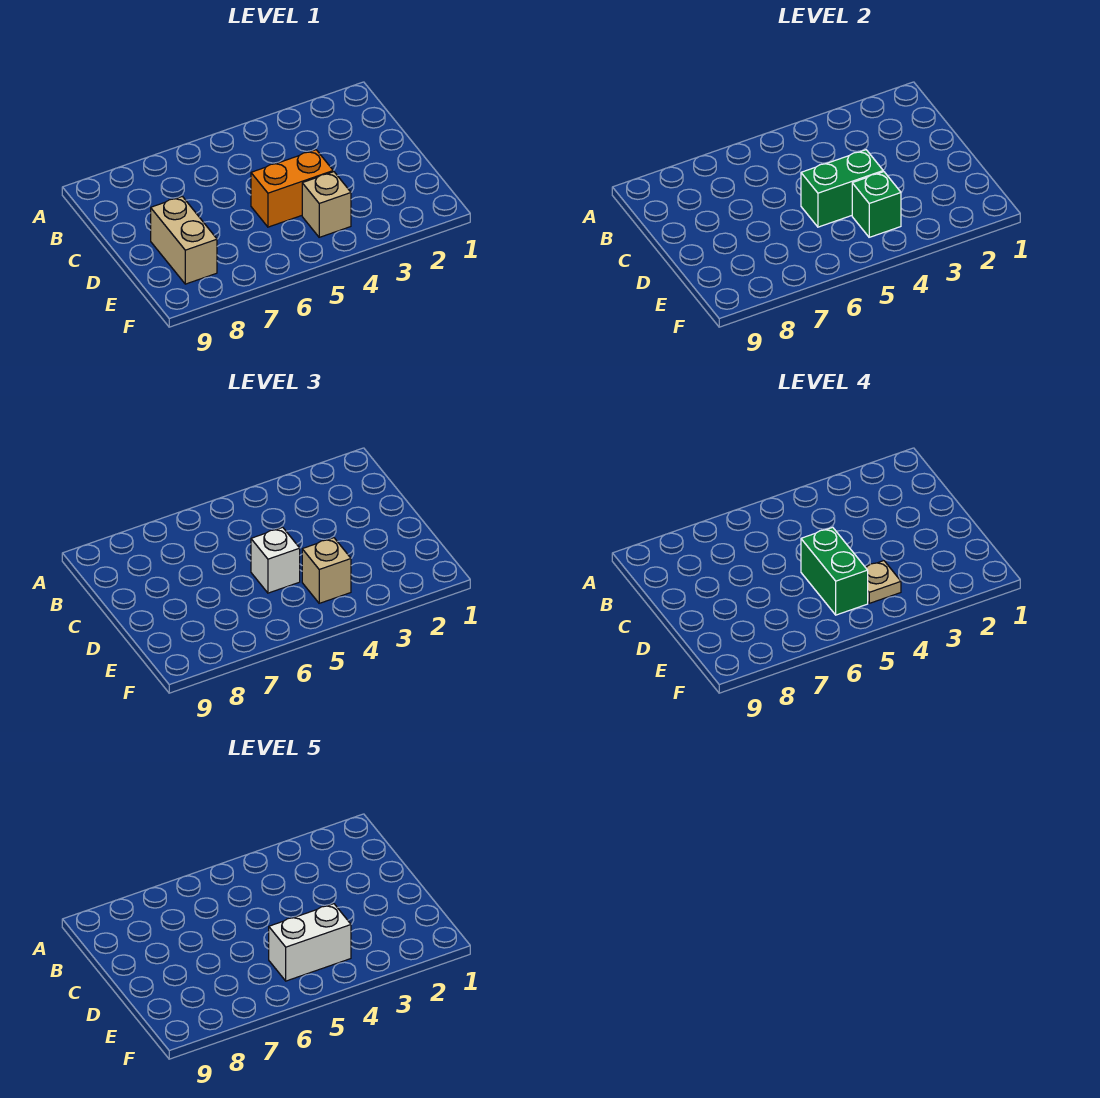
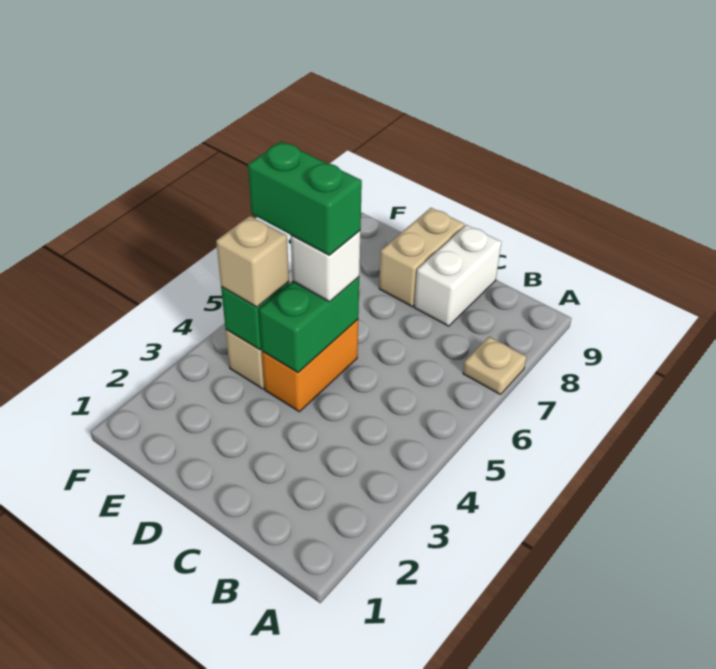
tan 1x2 brick [151,196,217,284] -> tan 1x2 brick turned to [379,208,465,307]
tan 1x1 plate [865,561,901,603] -> tan 1x1 plate moved to [463,337,526,395]
white 1x2 brick [269,904,351,981] -> white 1x2 brick moved to [414,225,501,326]

